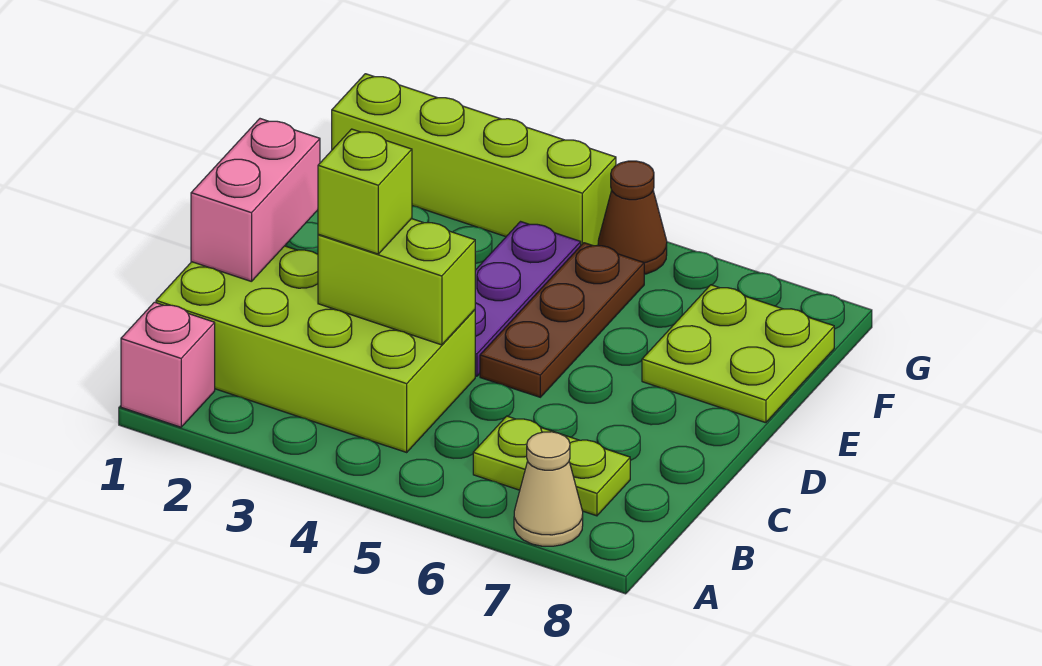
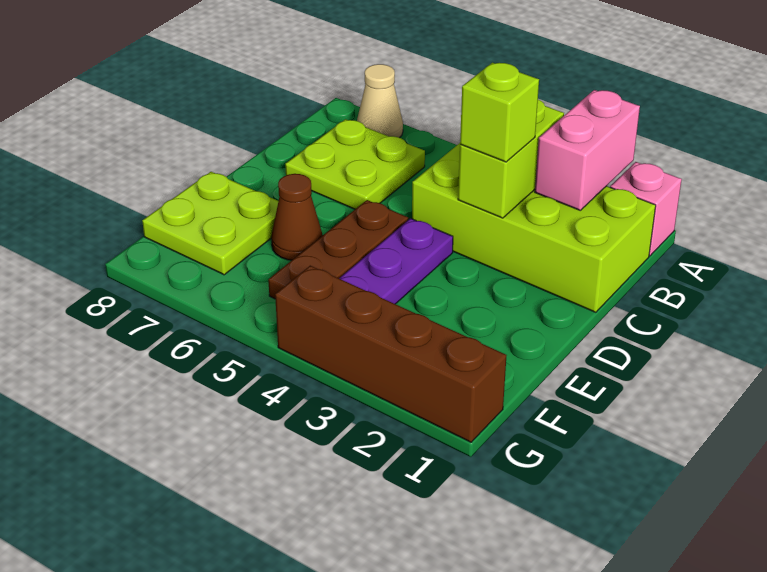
lime 1x2 plate [473,416,630,516] -> lime 2x2 plate [285,119,425,209]
pink 1x2 brick [191,119,320,282] -> pink 1x2 brick moved to [535,90,640,210]
lime 1x2 brick [318,219,475,345] -> lime 1x2 brick turned to [458,100,564,218]
lime 1x4 brick [332,74,616,246] -> brown 1x4 brick [275,266,507,442]
brown 1x1 cone [598,161,667,274] -> brown 1x1 cone moved to [271,174,323,260]

